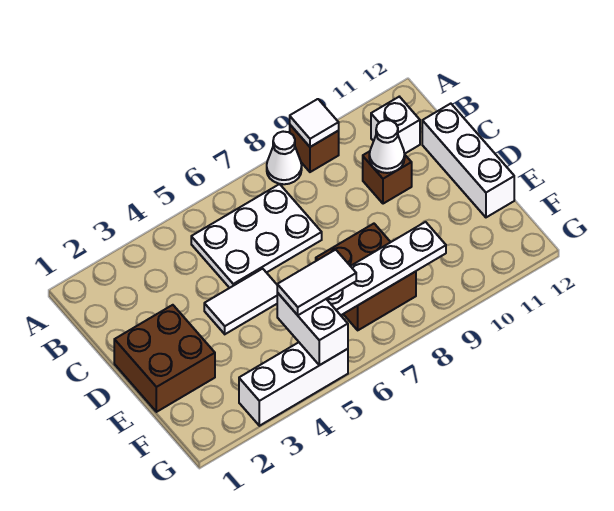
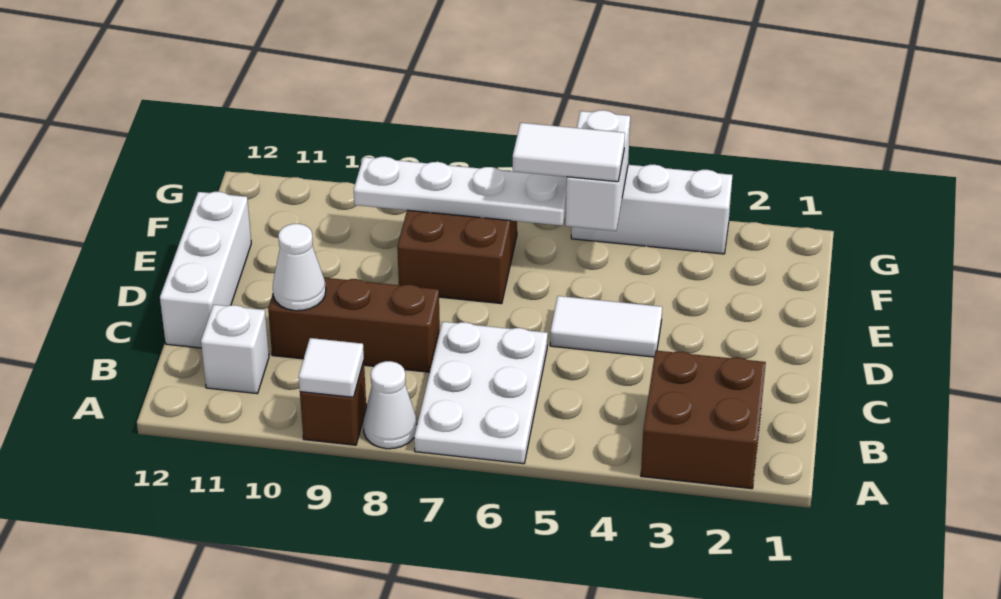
white 2x3 plate [191,184,322,288] -> white 2x3 plate turned to [414,322,548,464]
brown 1x1 brick [363,151,412,204] -> brown 1x3 brick [268,278,440,372]
brown 2x2 brick [114,305,215,412] -> brown 2x2 brick moved to [641,351,766,489]

